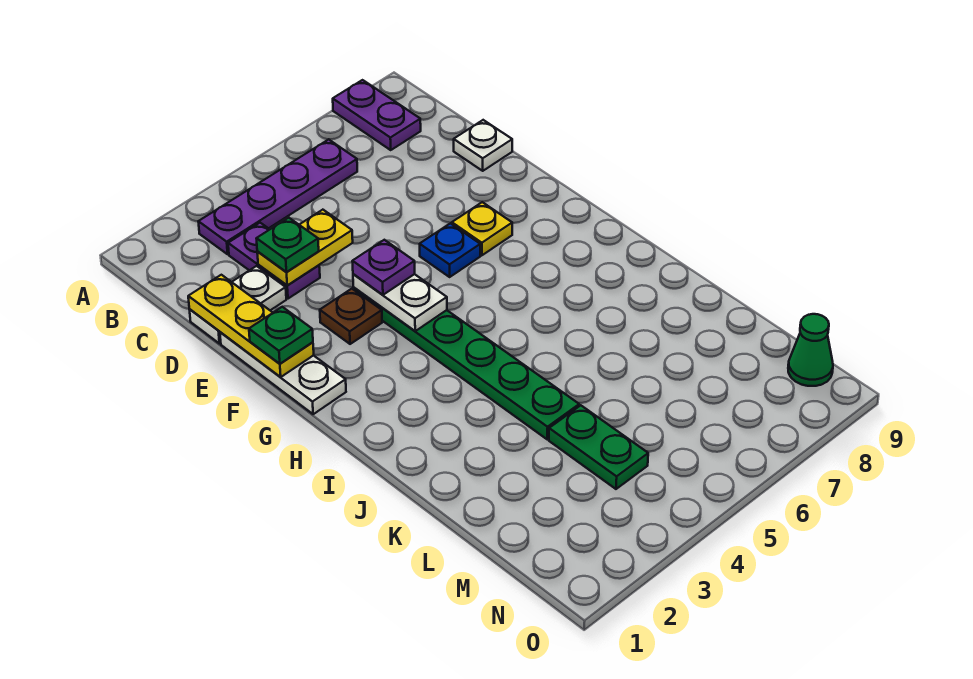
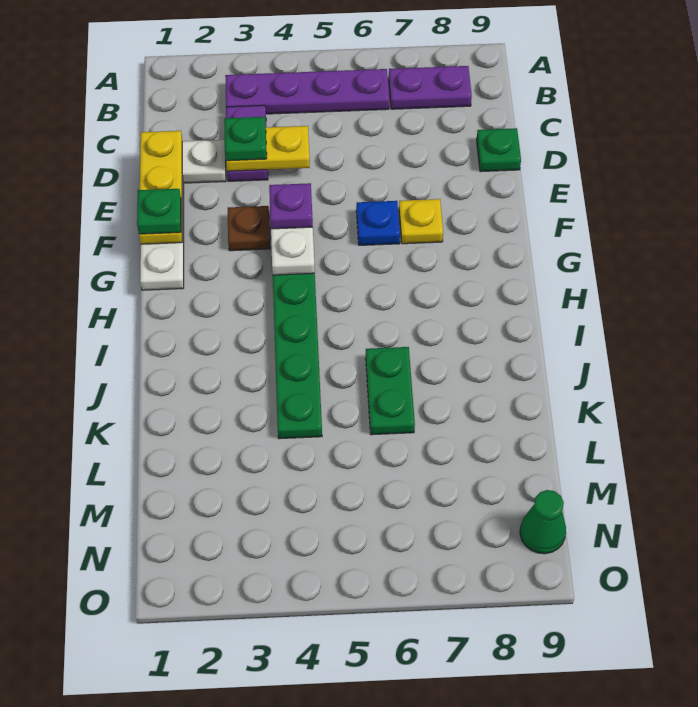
purple 1x2 plate [333,80,421,150] -> purple 1x2 plate turned to [389,66,472,109]
white 1x1 plate [454,120,512,171] -> green 1x1 plate [477,128,521,172]
green 1x2 plate [549,405,648,489] -> green 1x2 plate moved to [366,347,415,435]

